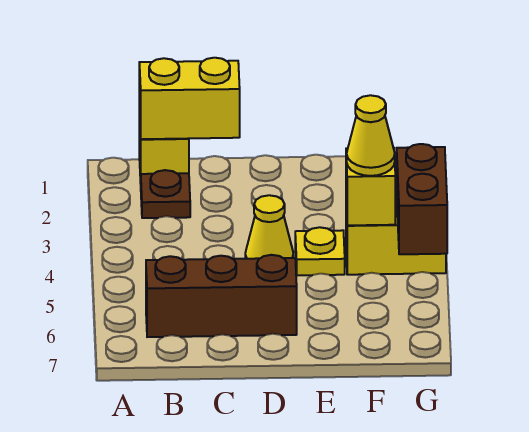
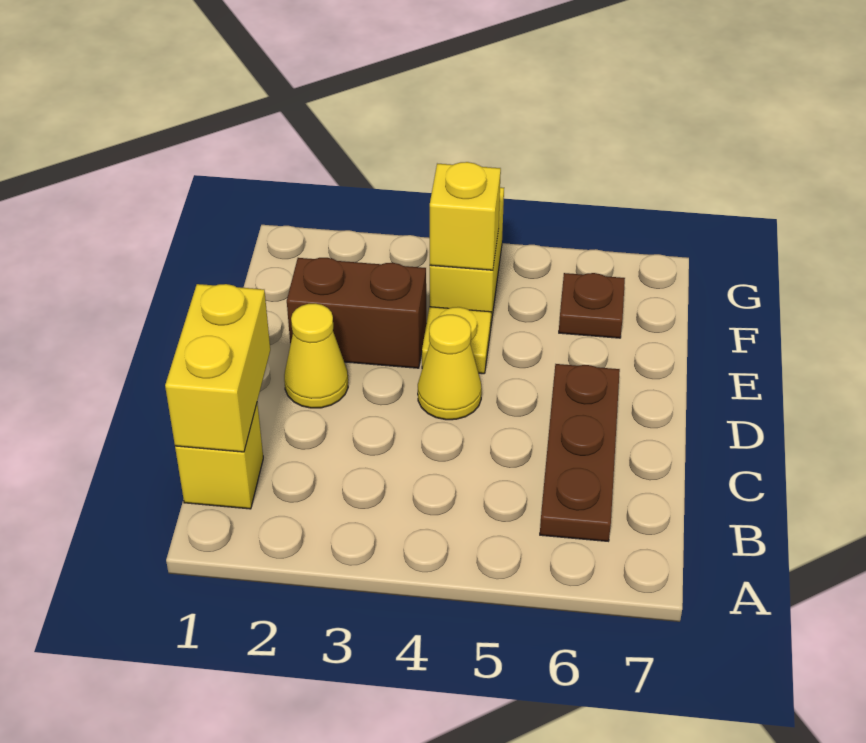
brown 1x1 plate [141,170,190,218] -> brown 1x1 plate moved to [559,273,625,338]
brown 1x3 brick [146,255,297,337] -> brown 1x3 plate [540,364,620,541]
yellow 1x1 cone [347,95,395,176] -> yellow 1x1 cone moved to [284,303,348,408]
brown 1x2 brick [397,144,447,254] -> brown 1x2 brick moved to [287,258,426,368]

